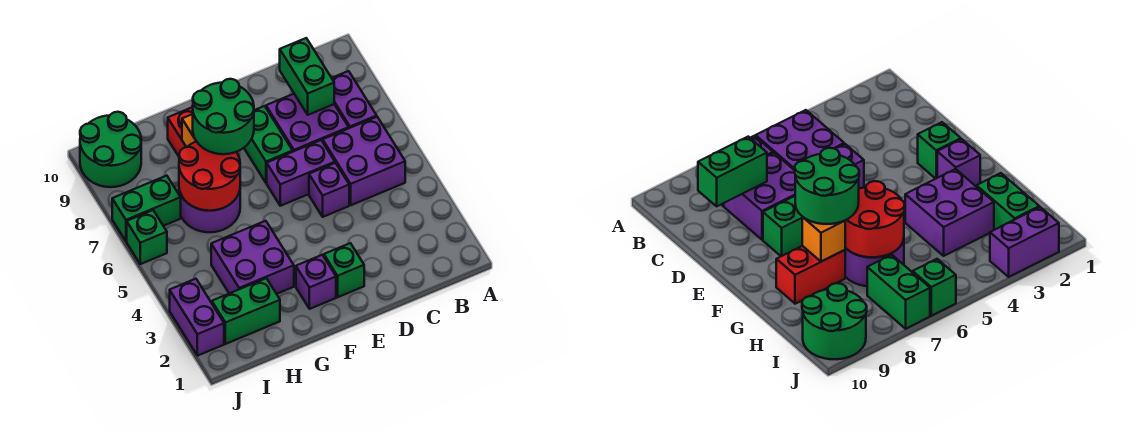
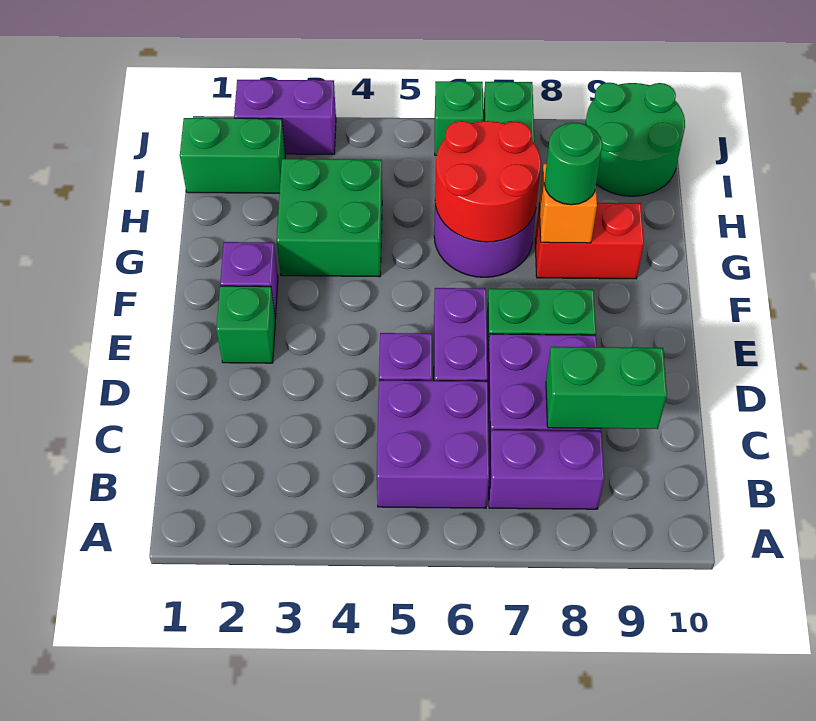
green 2x2 round brick [193,79,254,154] -> green 1x1 round brick [544,123,602,205]
purple 2x2 brick [211,221,294,294] -> green 2x2 brick [277,159,382,277]
green 1x2 brick [212,278,280,344] -> green 1x2 brick turned to [180,118,286,193]

